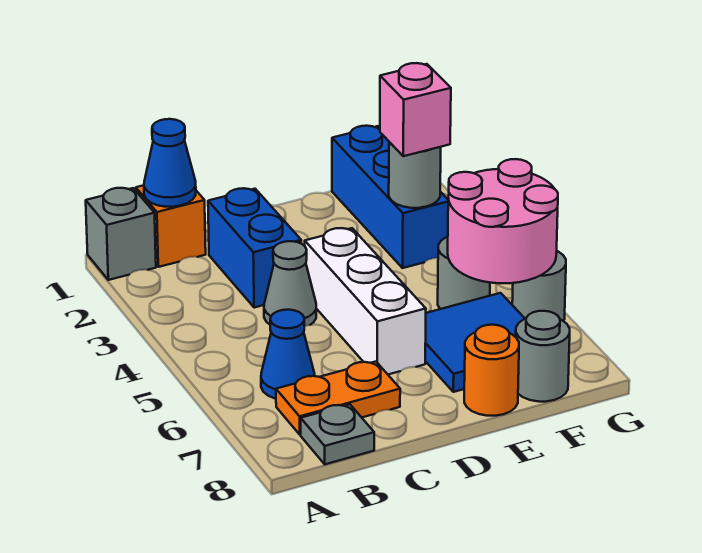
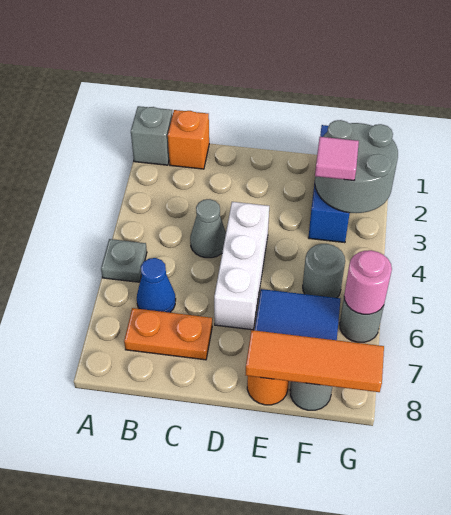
blue 1x1 cone [144,119,196,207] -> none
grey 1x1 plate [301,404,374,464] -> grey 1x1 plate moved to [101,239,147,282]
blue 1x2 brick [208,188,301,308] -> none
none -> orange 1x3 tile [246,330,384,392]
grey 1x1 round brick [389,142,441,208] -> grey 2x2 round brick [315,120,398,213]
pink 1x1 brick [380,63,451,156] -> pink 1x1 tile [315,137,359,181]
pink 2x2 round brick [448,159,558,283] -> pink 1x1 round brick [344,250,392,314]

